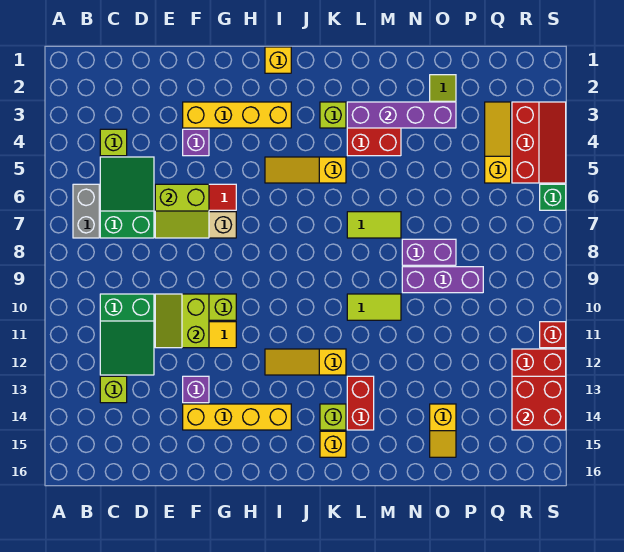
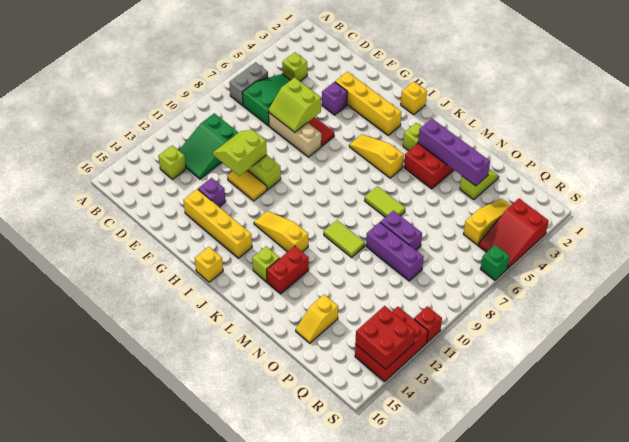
yellow 1x1 brick [320,431,346,457] -> yellow 1x1 brick moved to [195,247,223,282]
red 2x3 slope [512,102,566,183] -> red 2x3 slope turned to [478,199,549,268]

